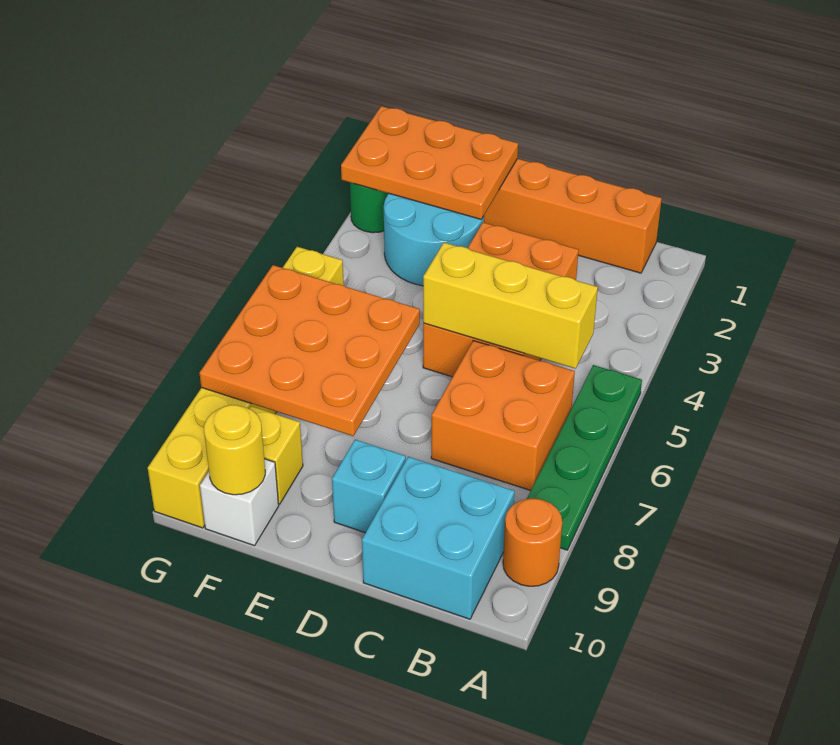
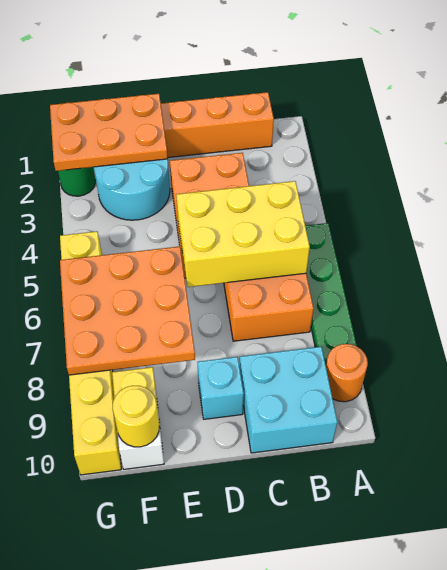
yellow 1x3 brick [423,243,598,369] -> yellow 2x3 brick [176,181,310,287]

